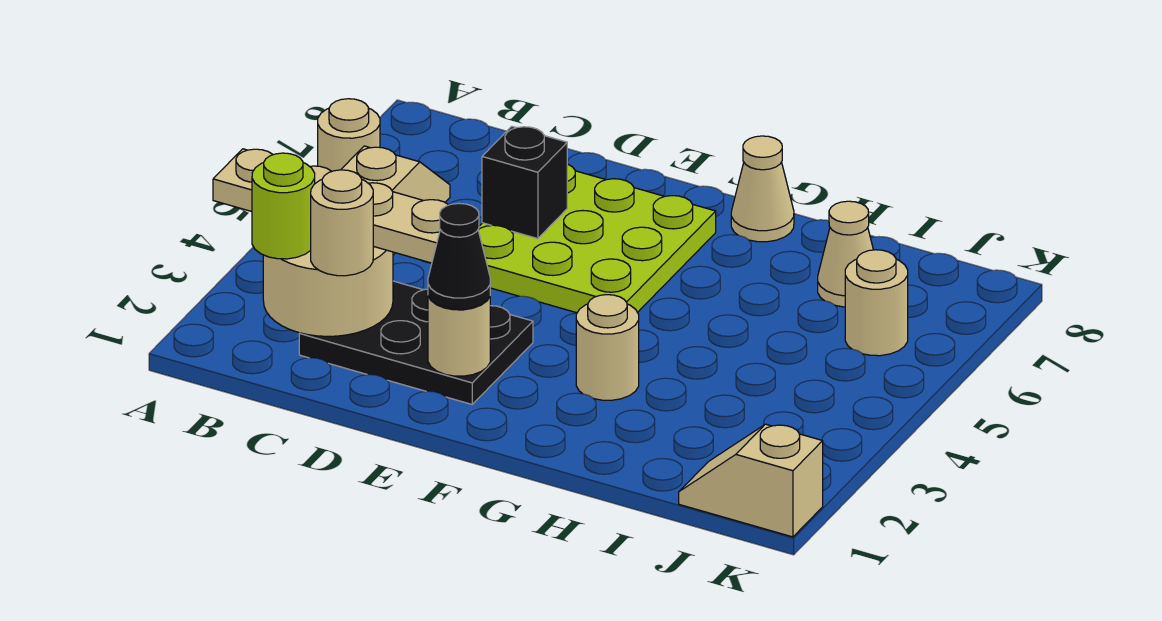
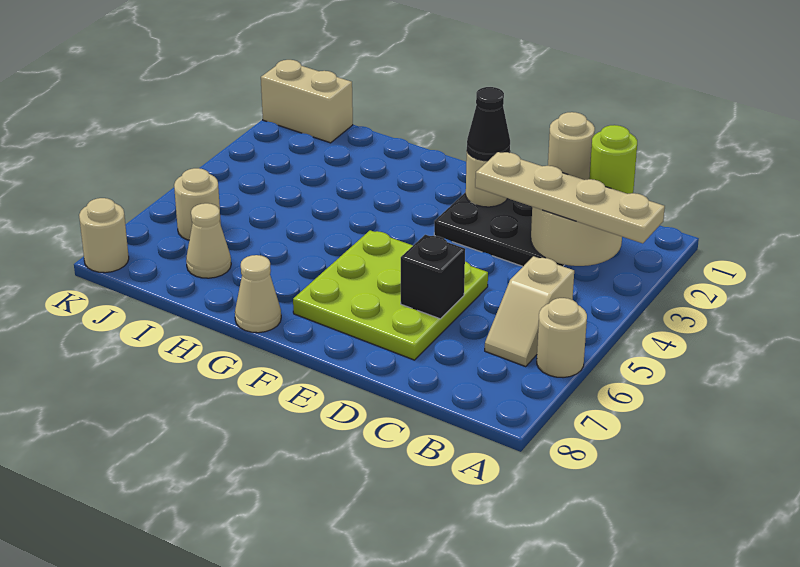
tan 1x1 round brick [576,295,639,400] -> tan 1x1 round brick moved to [79,198,129,273]
tan 1x2 slope [679,424,823,537] -> tan 1x2 brick [261,60,353,143]

